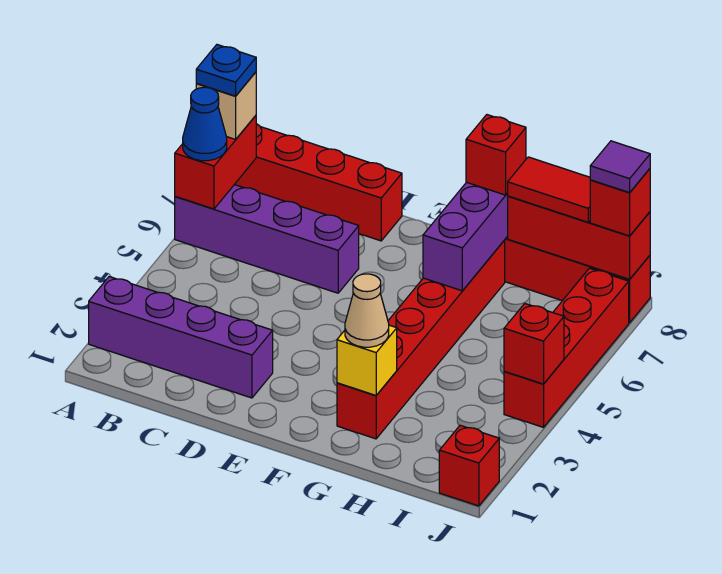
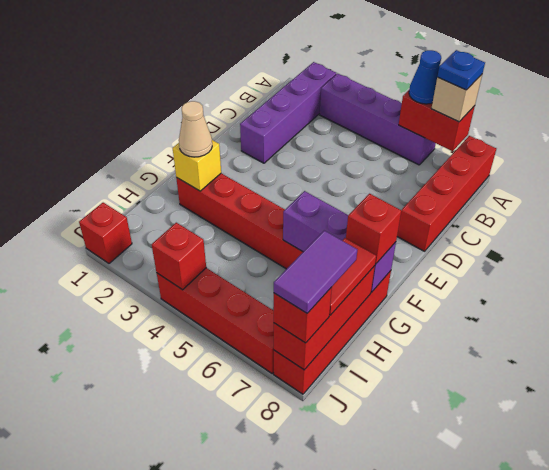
purple 1x4 brick [175,185,359,293] -> purple 1x4 brick turned to [320,74,436,165]
purple 1x1 tile [590,141,650,193] -> purple 1x2 tile [274,231,357,313]

